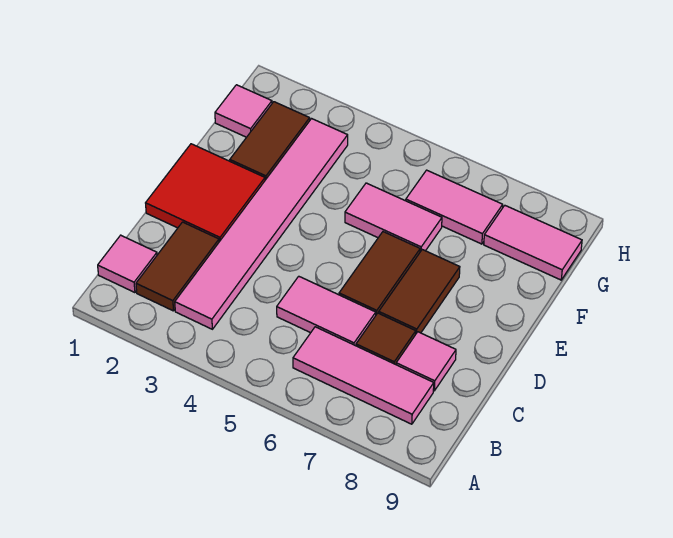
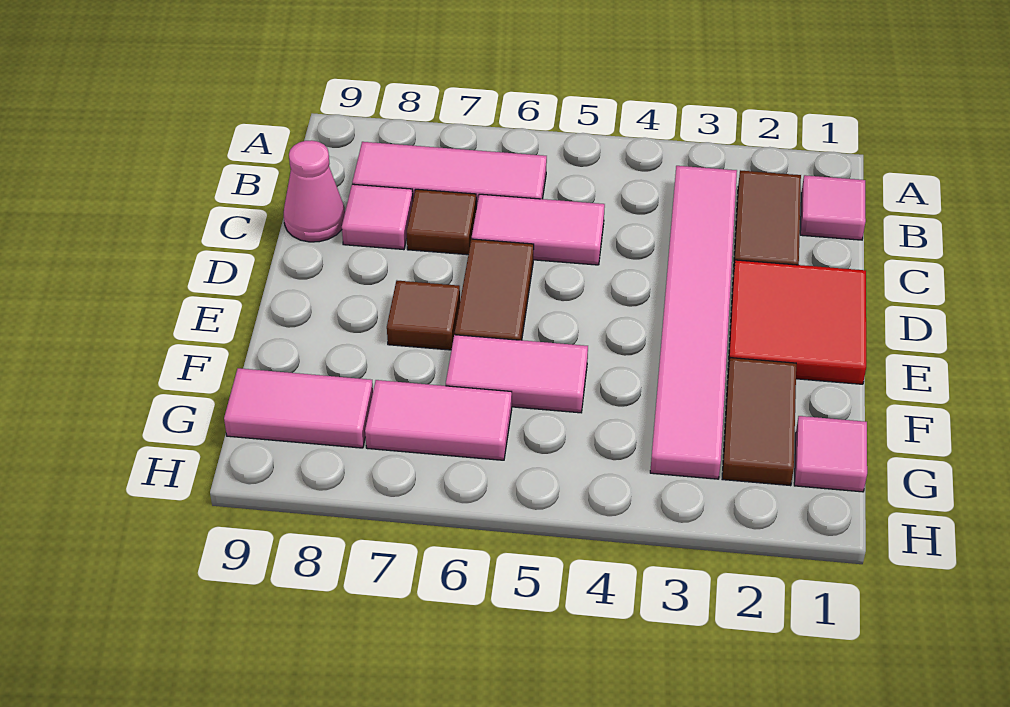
none -> pink 1x1 cone [284,140,345,242]
brown 1x2 tile [379,250,460,333] -> brown 1x1 tile [387,281,460,350]

